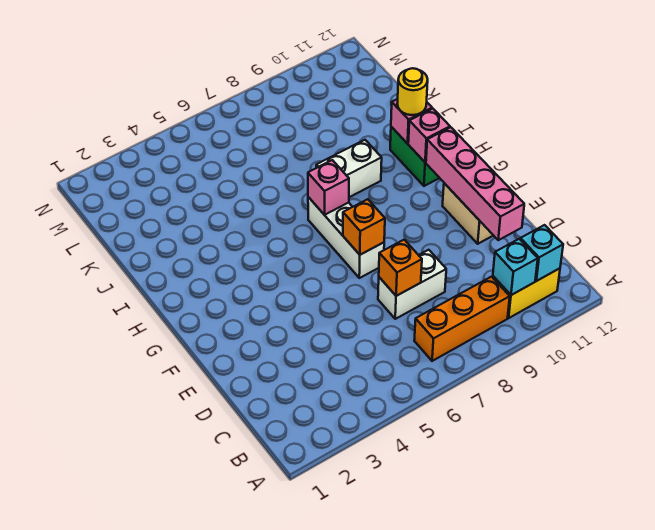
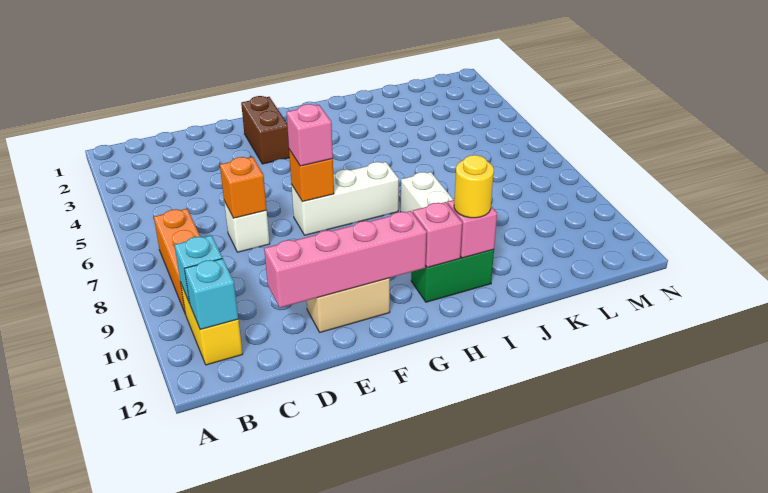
white 1x2 brick [378,250,446,319] -> white 1x1 brick [224,201,270,252]
none -> brown 1x2 brick [241,96,290,164]
pink 1x1 brick [308,160,349,215] -> pink 1x1 brick moved to [287,104,333,166]

